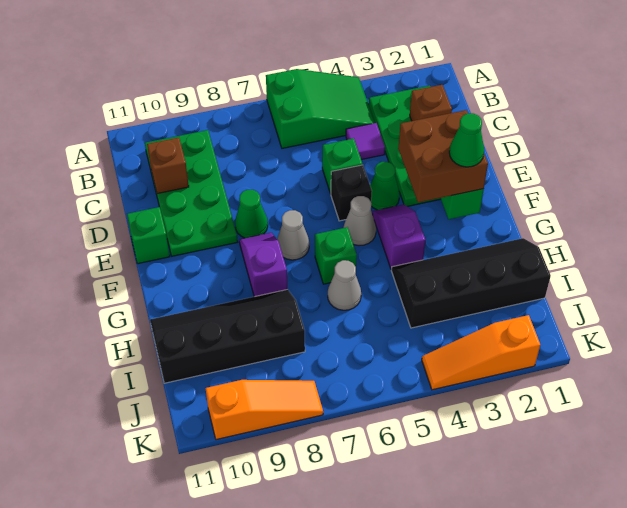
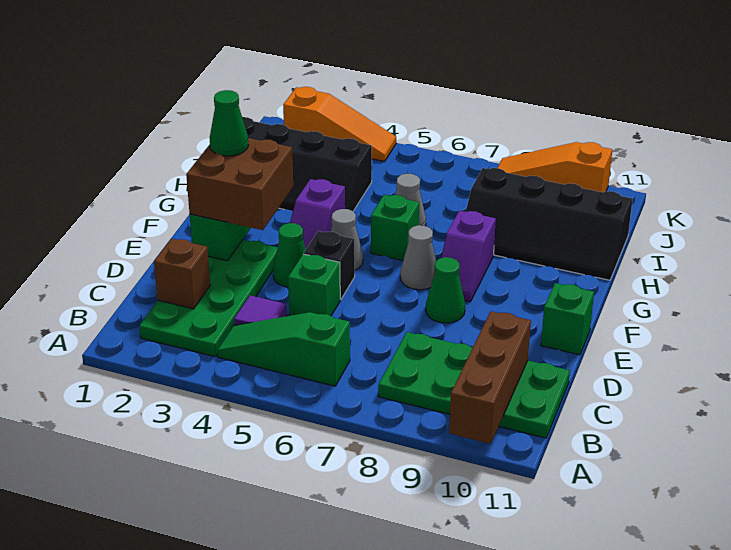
green 2x3 slope [266,69,375,148] -> green 1x3 slope [217,312,350,386]
green 2x4 plate [145,130,238,256] -> green 2x4 plate turned to [378,332,570,438]
brown 1x1 brick [147,138,189,194] -> brown 1x3 brick [449,311,531,444]

